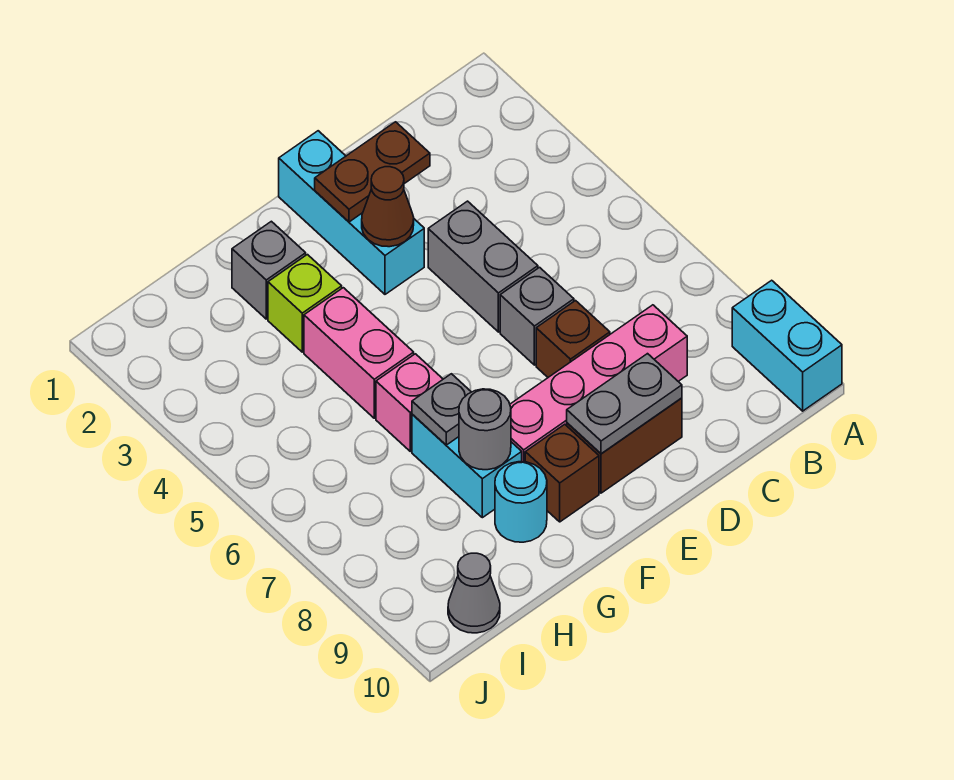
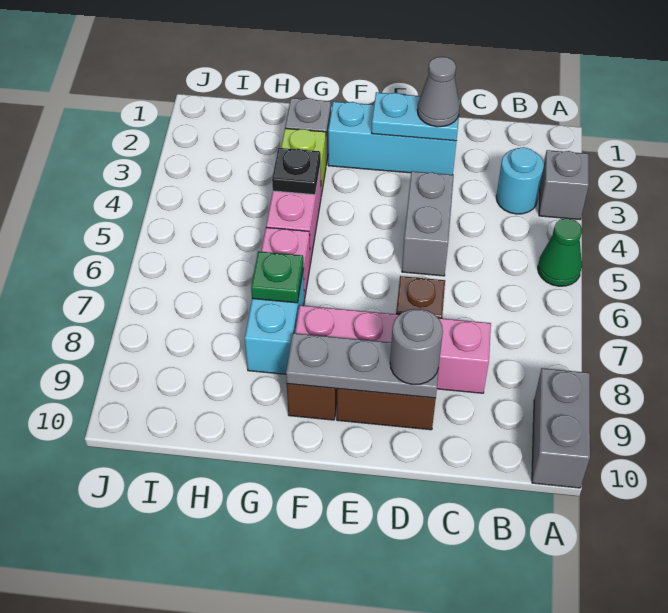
none -> green 1x1 cone [538,218,582,286]
cyan 1x2 brick [732,280,842,411] -> grey 1x2 brick [532,368,590,488]
brown 1x2 plate [315,122,430,222] -> cyan 1x2 plate [372,92,460,141]
grey 1x1 brick [500,267,574,365] -> grey 1x1 brick moved to [539,150,589,220]
grey 1x2 plate [567,354,682,454] -> grey 1x3 plate [286,333,439,398]
cyan 1x3 brick [279,131,424,294] -> cyan 1x3 brick turned to [328,101,456,175]
brown 1x1 cone [362,167,414,247] -> none
none -> black 1x1 plate [272,148,321,195]
grey 1x1 plate [412,374,471,445] -> green 1x1 plate [251,251,303,303]
grey 1x1 round brick [459,389,511,470] -> grey 1x1 round brick moved to [390,309,443,384]
cyan 1x1 round brick [495,462,547,542] -> cyan 1x1 round brick moved to [496,147,544,214]
grey 1x1 cone [448,553,500,633] -> grey 1x1 cone moved to [417,57,460,127]

